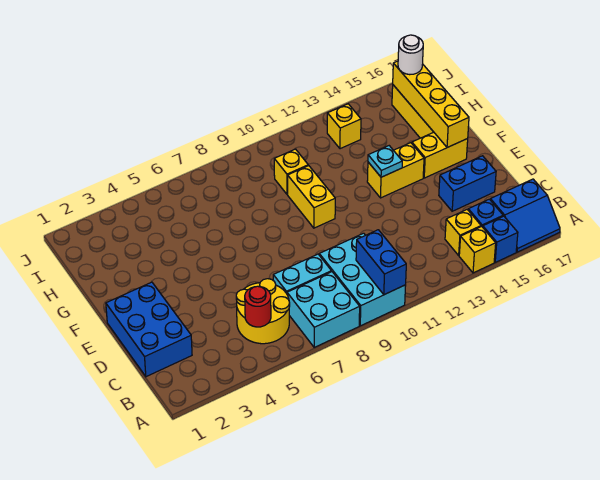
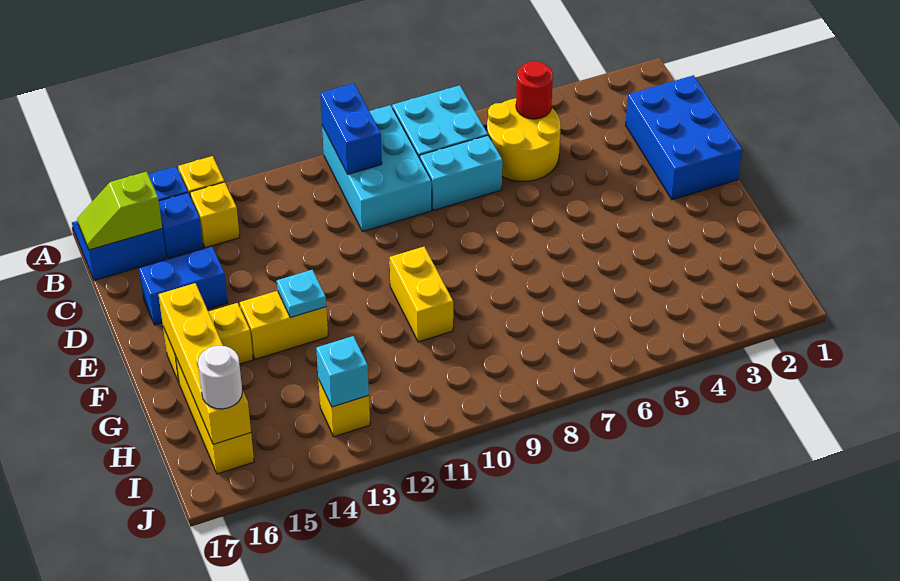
none -> lime 1x2 slope [77,172,162,250]
yellow 1x1 brick [274,149,308,195] -> none
none -> cyan 1x1 brick [316,336,369,407]

